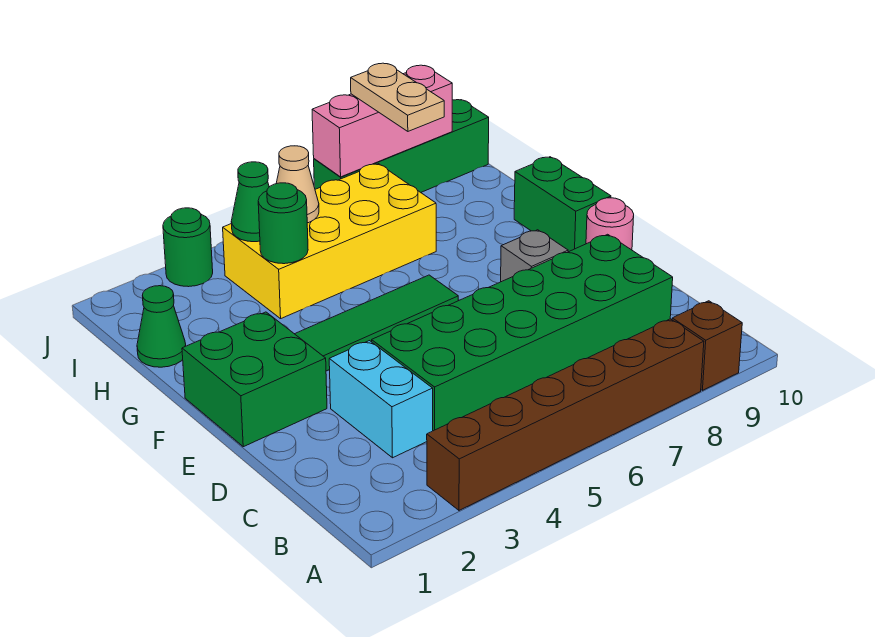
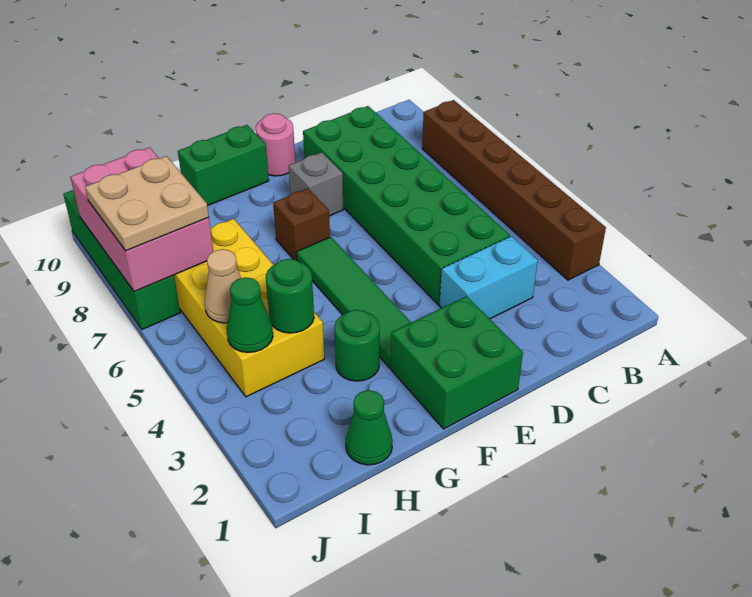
brown 1x1 brick [672,301,742,390] -> brown 1x1 brick moved to [273,188,330,260]
tan 1x2 plate [351,63,444,131] -> tan 2x2 plate [85,156,209,251]
green 1x1 round brick [163,208,213,287] -> green 1x1 round brick moved to [334,310,380,381]
pink 1x3 brick [312,65,452,177] -> pink 2x3 brick [71,147,213,291]

